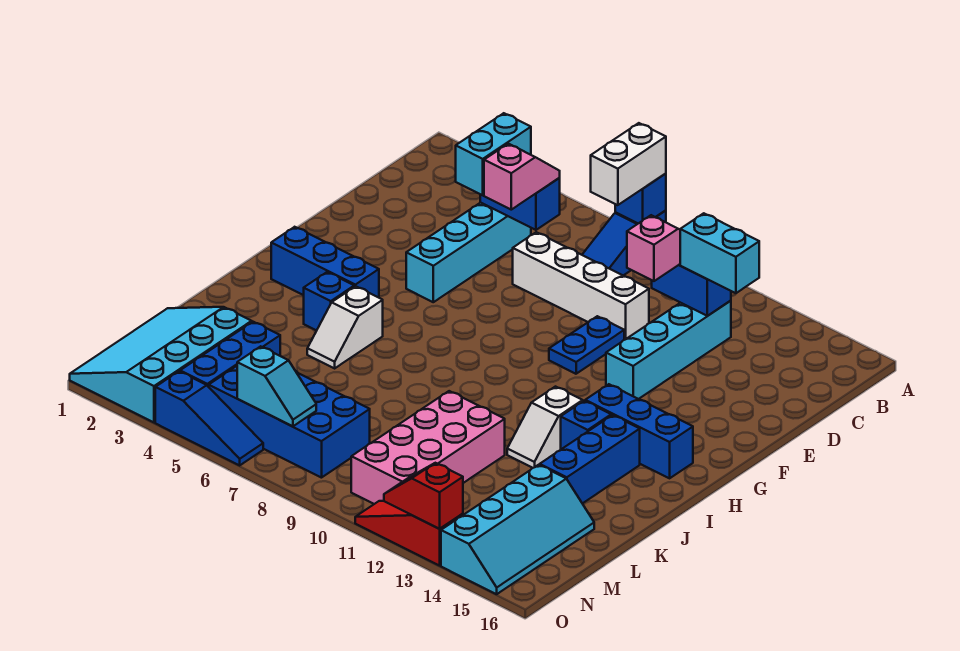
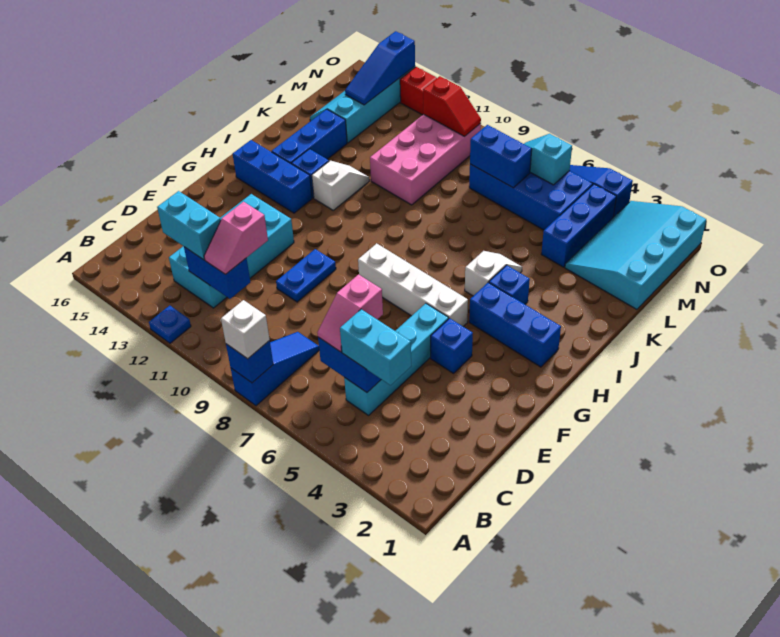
white 1x2 brick [591,123,666,205] -> white 1x1 brick [221,300,270,359]
none -> blue 1x1 plate [149,306,191,343]
cyan 1x2 brick [456,113,531,195] -> cyan 1x2 brick turned to [340,309,411,385]
cyan 1x4 brick [606,301,731,399] -> cyan 2x4 brick [169,194,294,308]
white 1x4 brick [513,232,649,340] -> white 1x4 brick moved to [358,243,468,326]
none -> blue 1x1 brick [431,318,473,373]
cyan 3x4 slope [70,307,252,422] -> cyan 3x4 slope turned to [565,201,706,309]
none -> blue 1x2 brick [470,125,532,188]
none -> blue 1x3 slope [345,31,415,105]
red 1x2 slope [384,463,463,529] -> red 1x2 slope moved to [423,76,481,136]

